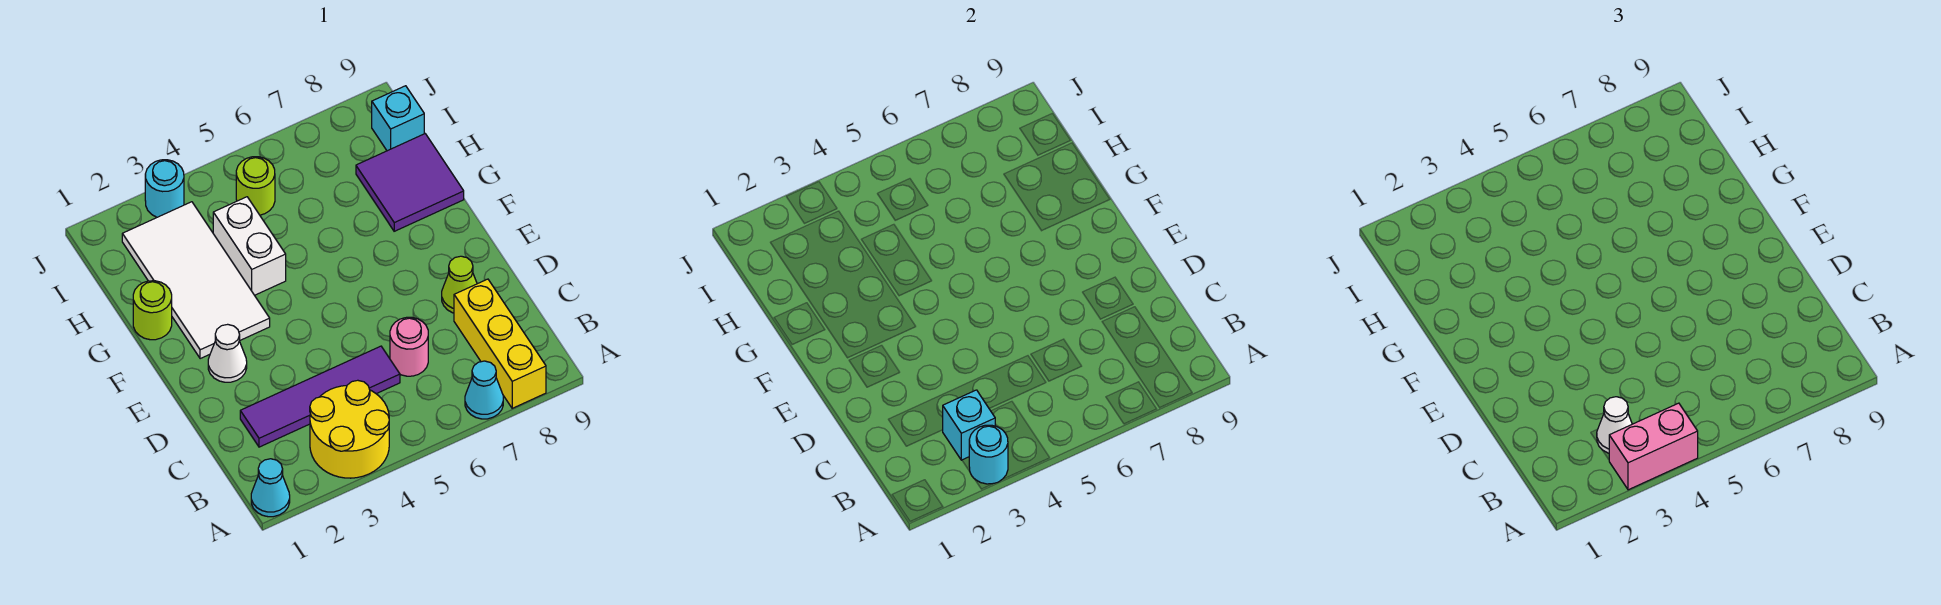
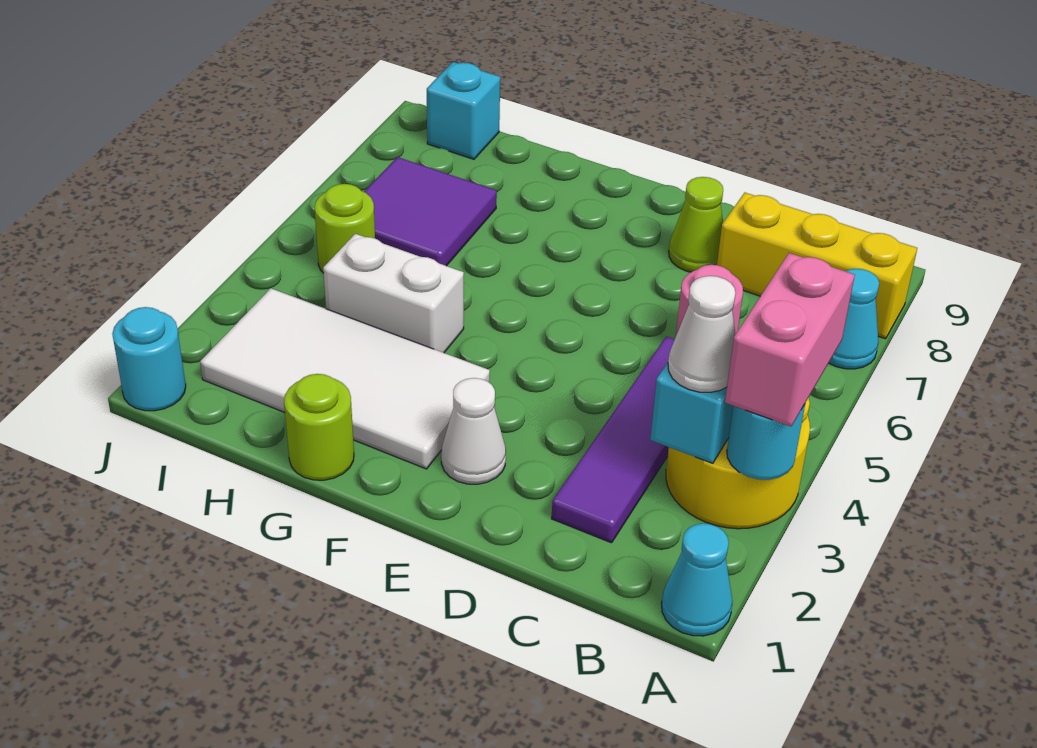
purple 2x2 tile [356,134,464,231] -> purple 2x2 tile moved to [364,157,497,266]
cyan 1x1 round brick [145,160,184,217] -> cyan 1x1 round brick moved to [112,307,186,411]

